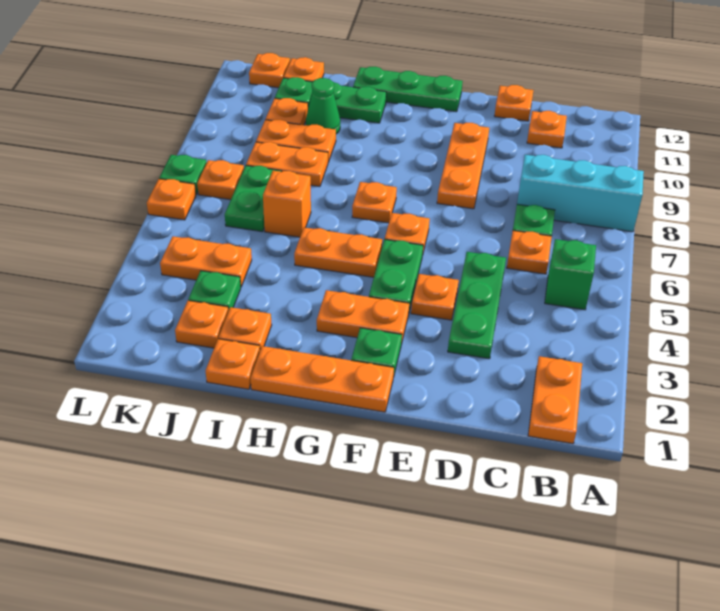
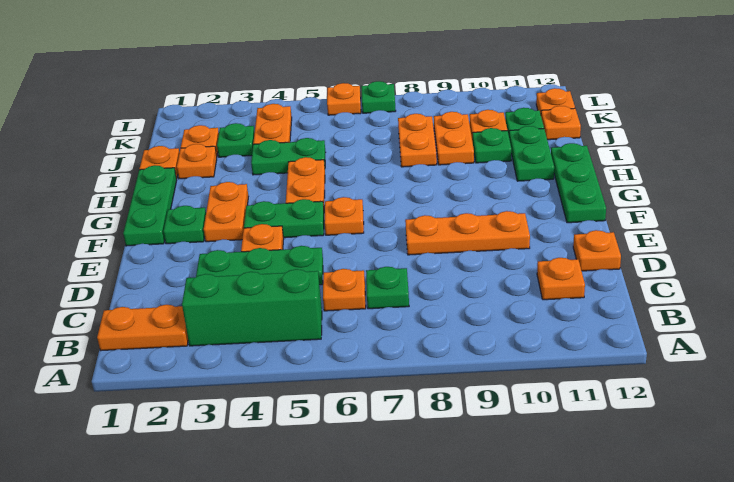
cyan 1x3 brick [517,155,644,232] -> none
green 1x1 brick [545,239,596,310] -> green 1x3 brick [182,269,322,346]
orange 1x3 plate [251,346,394,412] -> green 1x3 plate [123,165,177,246]
orange 1x1 plate [352,182,397,223] -> none
orange 1x1 brick [263,171,311,237] -> none
green 1x1 cone [305,78,340,134] -> green 1x1 plate [473,128,511,163]
green 1x2 plate [225,166,282,232] -> green 1x2 plate moved to [251,138,325,175]
orange 1x1 plate [197,160,244,200] -> none

